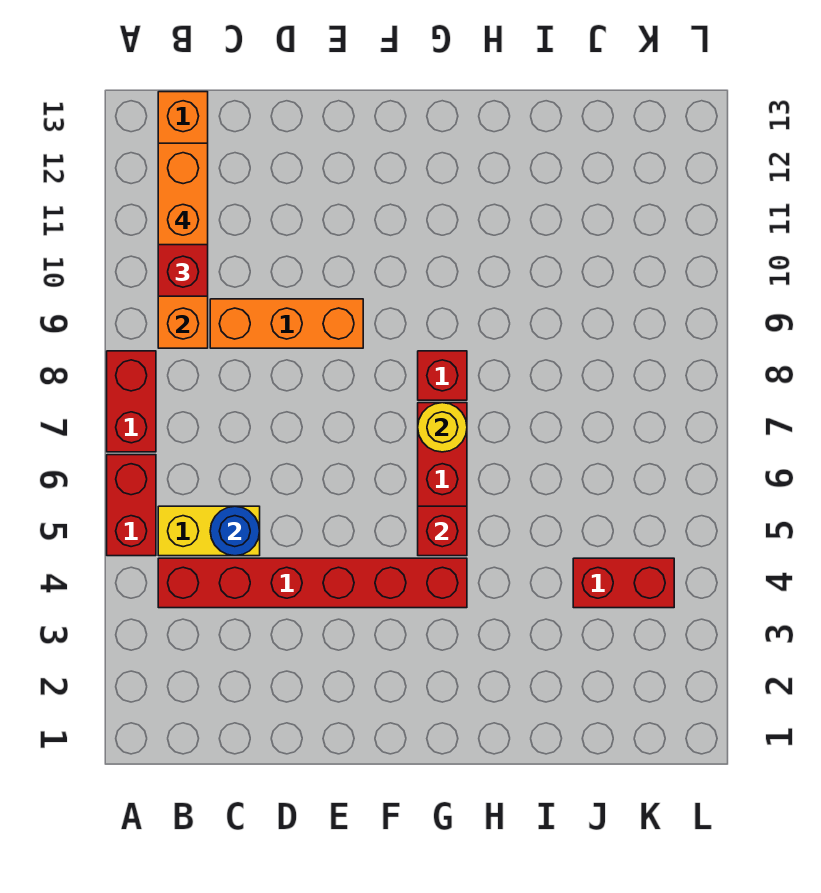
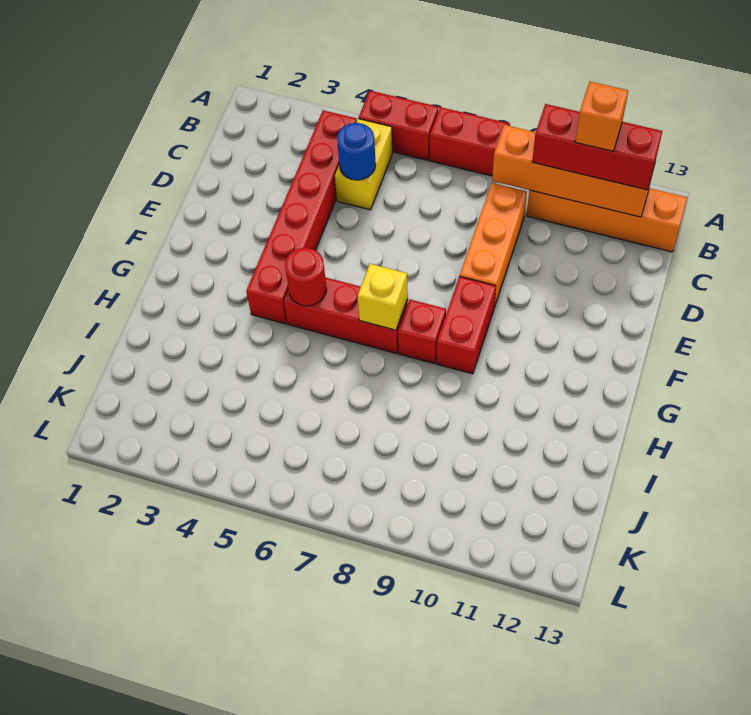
orange 1x2 brick [158,143,208,245] -> orange 1x1 brick [575,82,628,151]
red 1x1 brick [418,506,467,556] -> red 1x1 round brick [285,248,327,306]
yellow 1x1 round brick [418,403,467,452] -> yellow 1x1 brick [358,264,408,330]
red 1x2 brick [573,558,674,608] -> red 1x2 brick moved to [437,276,496,374]

